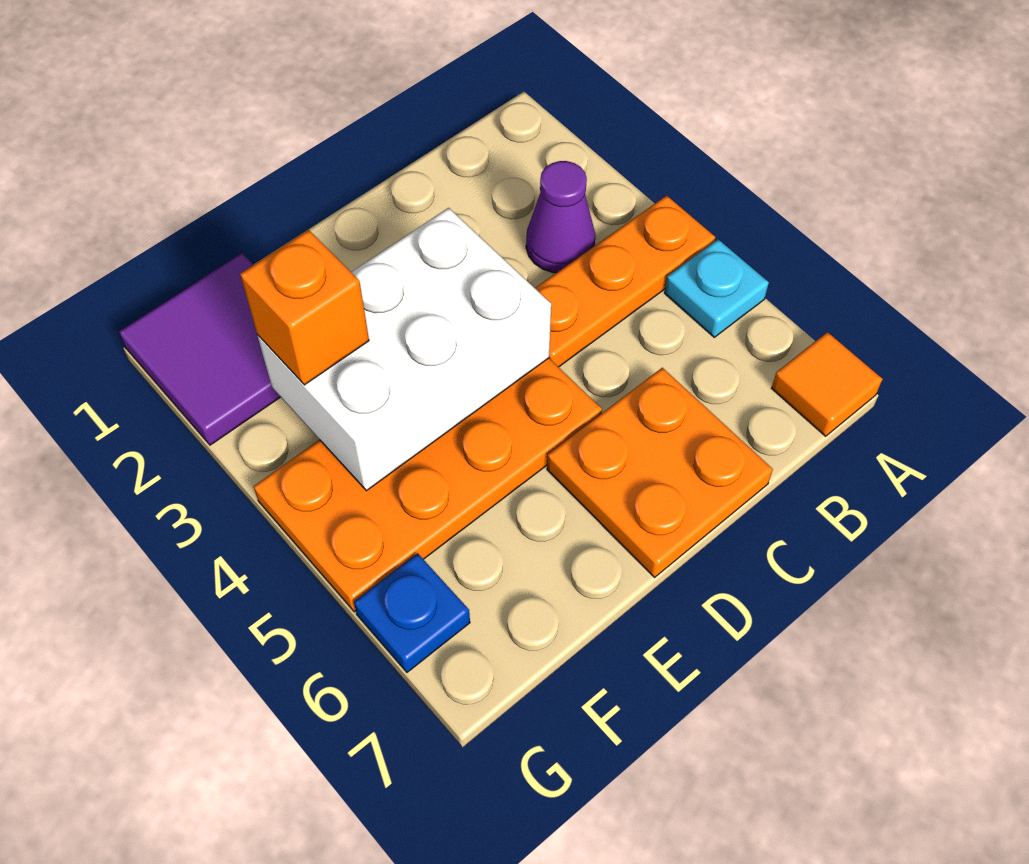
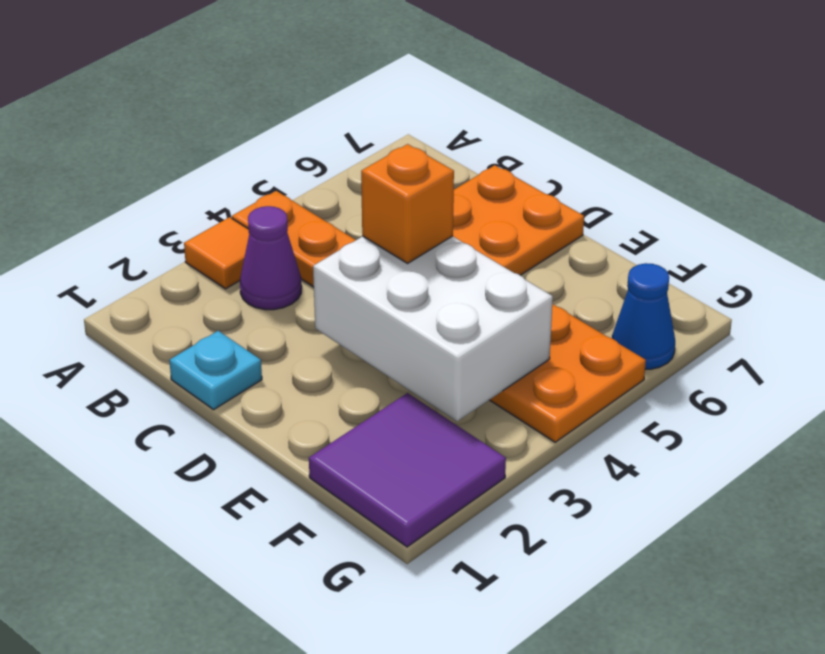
cyan 1x1 plate [665,239,769,337] -> cyan 1x1 plate moved to [169,331,262,410]
orange 1x1 tile [772,332,883,436] -> orange 1x1 tile moved to [184,217,249,289]
orange 1x1 brick [240,230,369,385] -> orange 1x1 brick moved to [361,144,454,263]
blue 1x1 plate [354,553,470,672] -> blue 1x1 cone [612,263,675,369]

